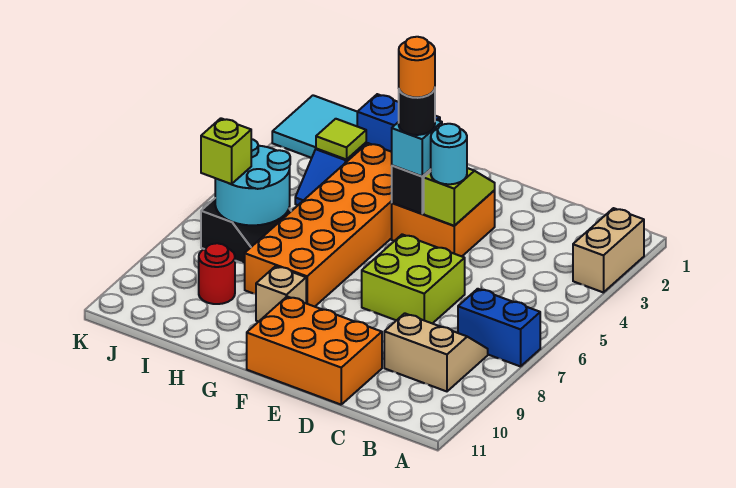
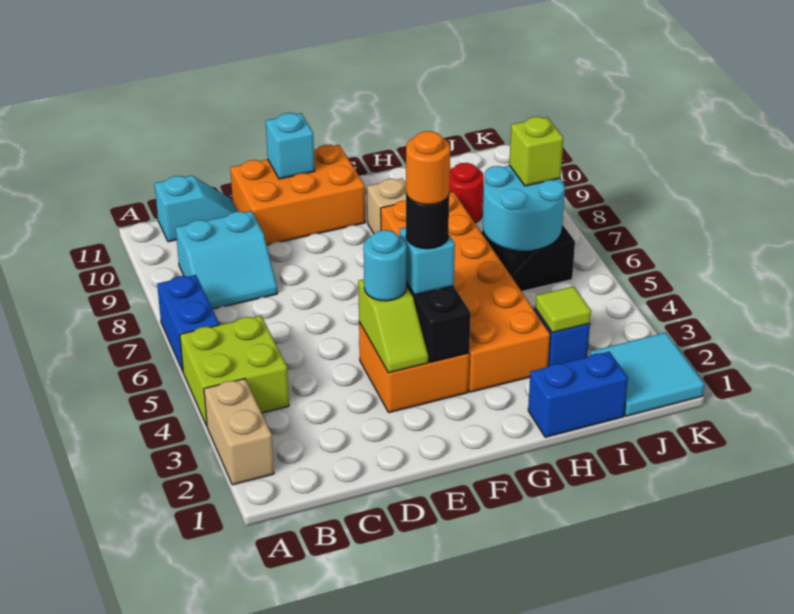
blue 1x2 brick [458,289,540,366] -> blue 1x2 brick turned to [157,275,219,371]
tan 2x2 slope [384,313,488,391] -> cyan 2x2 slope [176,211,277,309]
none -> cyan 1x2 slope [155,175,238,242]
lime 2x2 brick [362,234,465,323] -> lime 2x2 brick moved to [180,315,289,426]
none -> cyan 1x1 brick [266,113,315,179]

